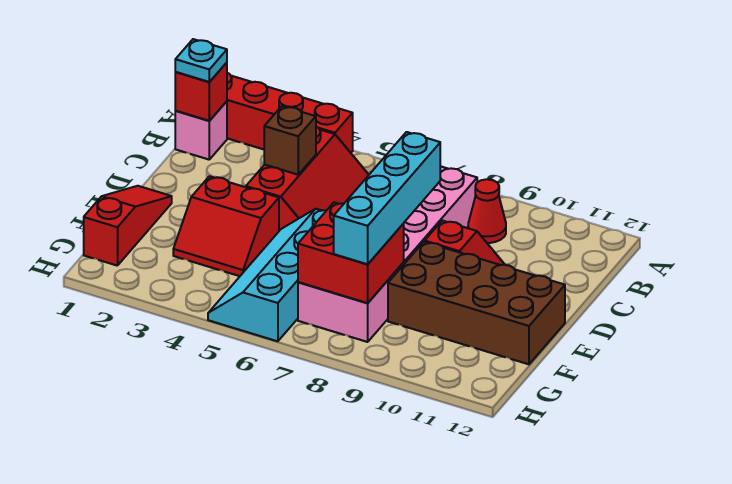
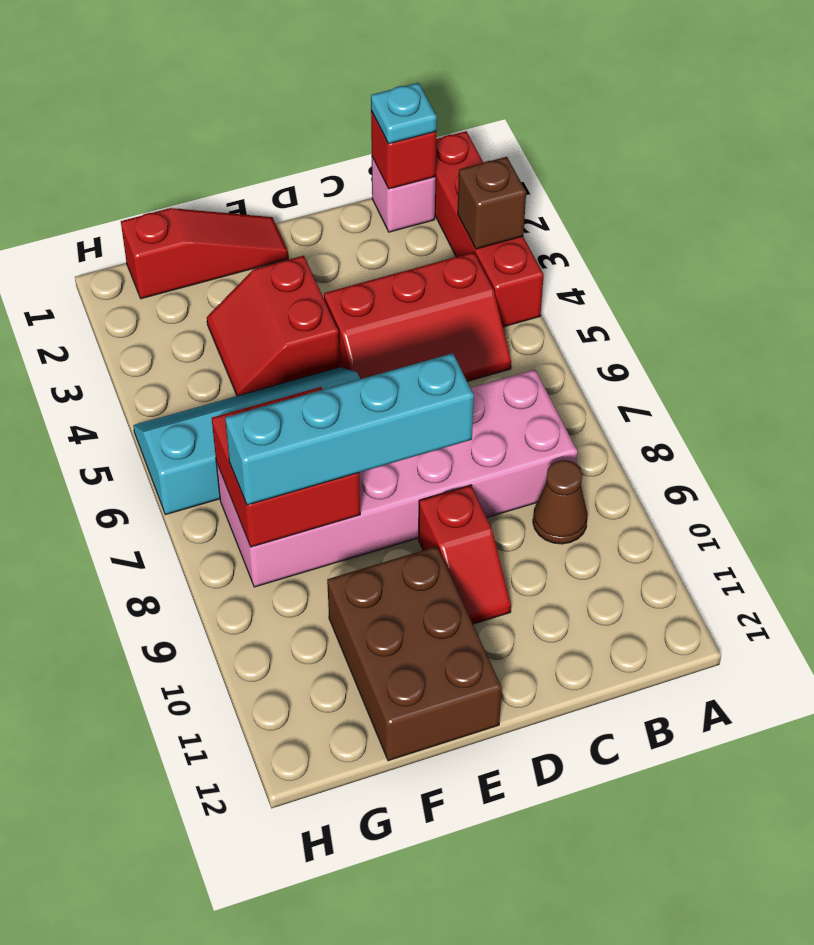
red 1x1 cone [468,179,506,243] -> brown 1x1 cone [533,460,588,544]
brown 1x1 brick [264,106,316,175] -> brown 1x1 brick moved to [458,157,526,249]
brown 2x4 brick [388,242,565,364] -> brown 2x3 brick [327,546,502,761]

